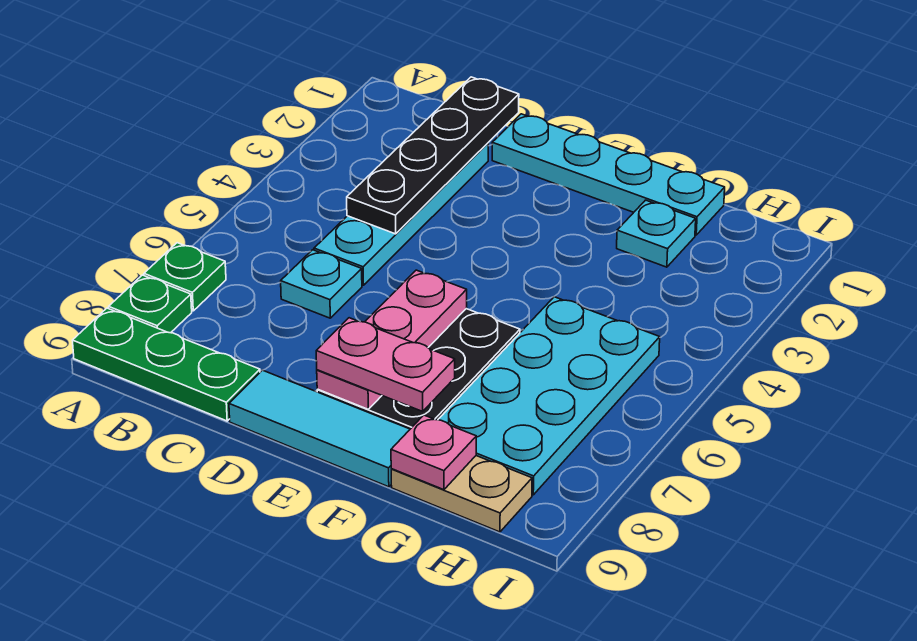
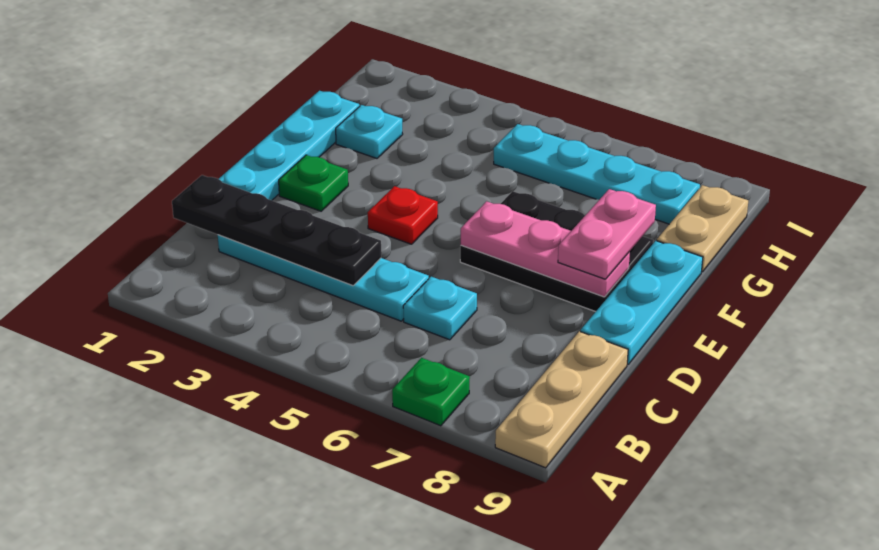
green 1x1 plate [109,275,192,333] -> green 1x1 plate moved to [279,155,348,211]
green 1x3 plate [72,308,260,421] -> tan 1x3 plate [495,331,628,468]
cyan 1x3 tile [229,370,410,487] -> cyan 1x3 plate [580,241,703,365]
none -> red 1x1 plate [368,186,438,244]
cyan 2x4 plate [438,297,660,495] -> cyan 1x4 plate [494,124,700,224]
pink 1x1 plate [391,415,476,490] -> none

